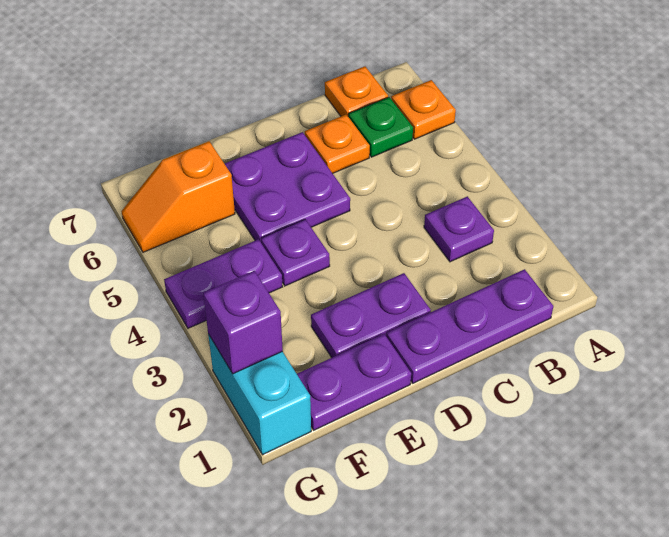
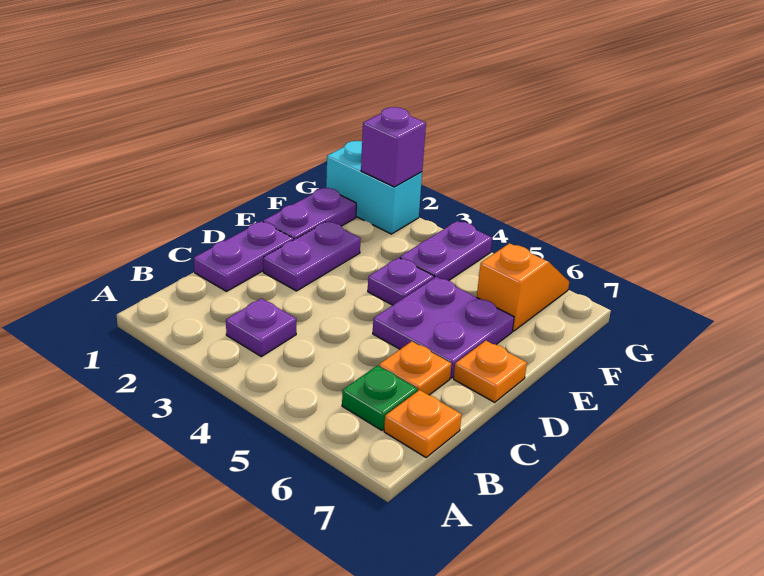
orange 1x1 plate [391,80,456,139] -> orange 1x1 plate moved to [454,341,527,402]
purple 1x3 plate [386,269,553,383] -> purple 1x2 plate [194,221,294,291]

